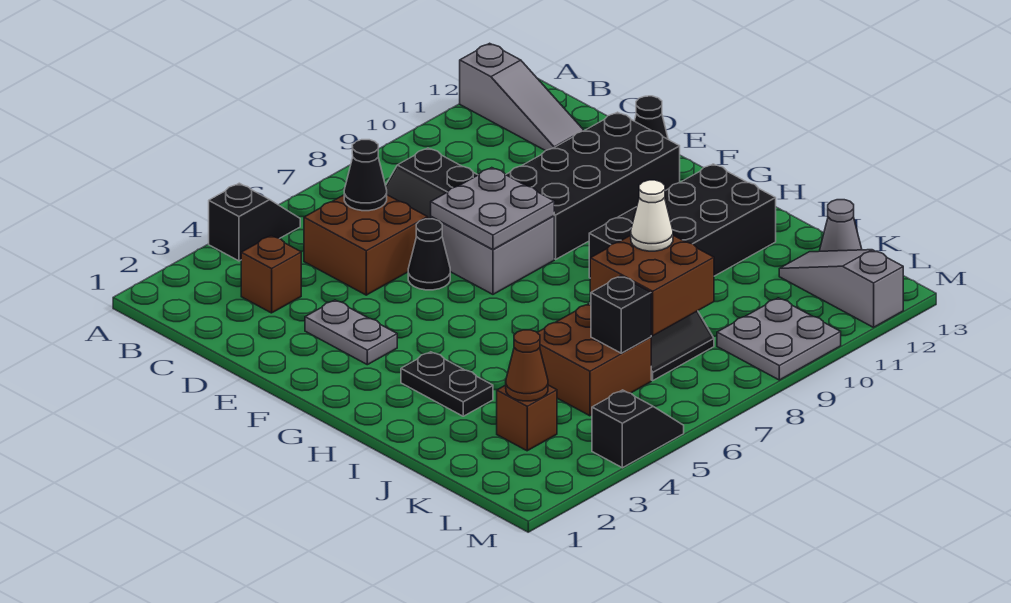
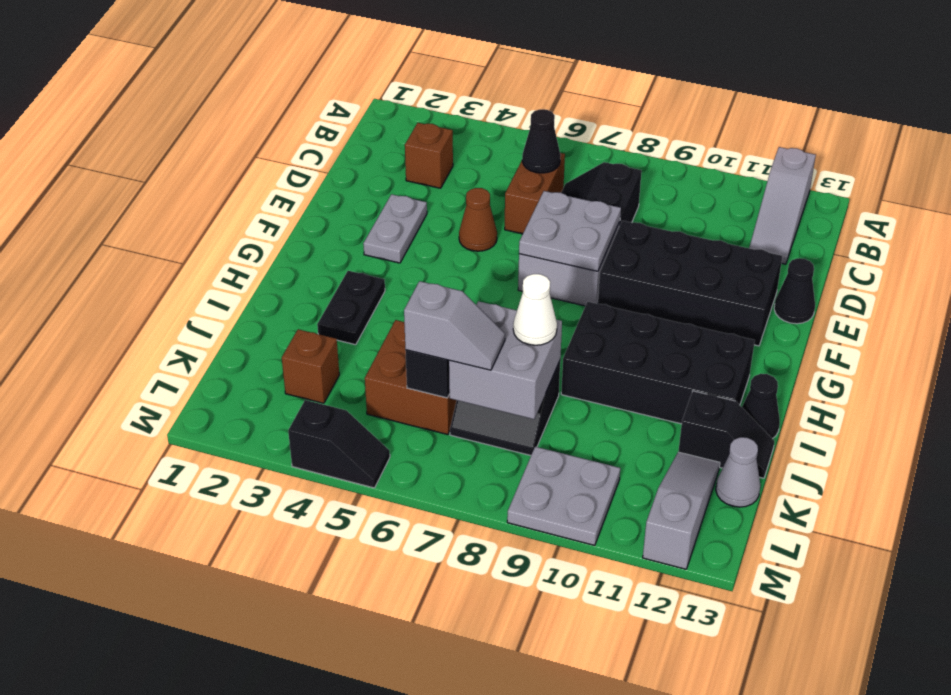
black 1x2 slope [209,183,300,261] -> black 1x2 slope moved to [678,391,775,478]
brown 2x2 brick [304,195,428,295] -> brown 1x2 brick [505,153,565,234]
black 1x1 cone [408,219,450,290] -> black 1x1 cone moved to [742,374,780,439]
brown 2x2 brick [590,235,714,336] -> grey 2x2 brick [449,301,562,419]
brown 1x1 cone [506,330,548,401] -> brown 1x1 cone moved to [459,188,497,251]
none -> grey 1x2 slope [404,281,505,370]

